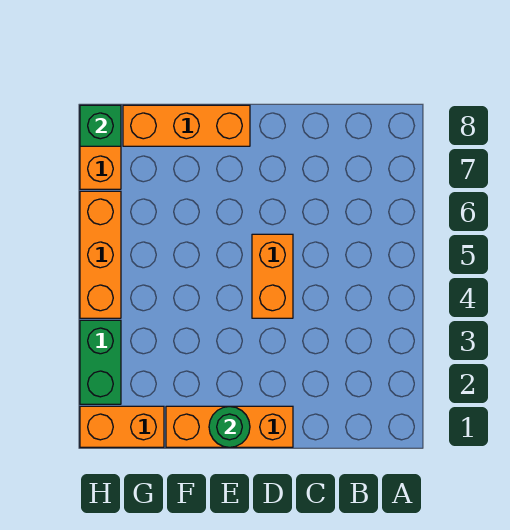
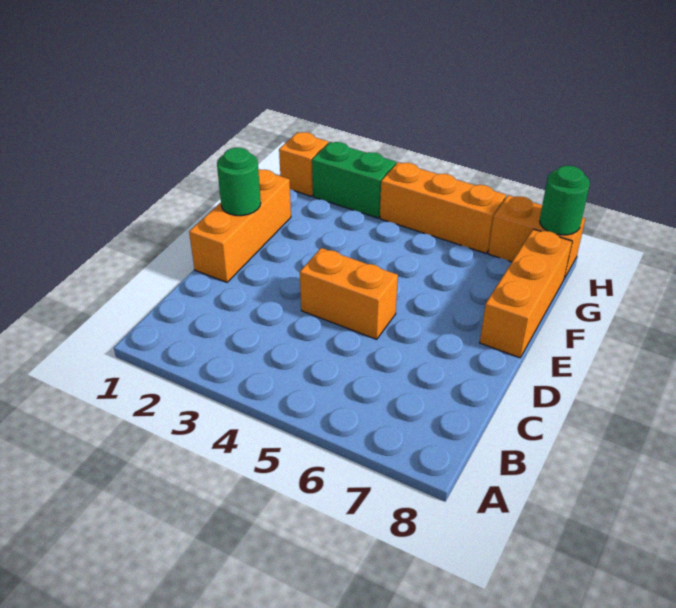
orange 1x2 brick [80,406,164,447] -> orange 1x1 brick [279,132,328,196]
green 1x1 brick [80,105,121,146] -> green 1x1 round brick [540,166,590,235]

